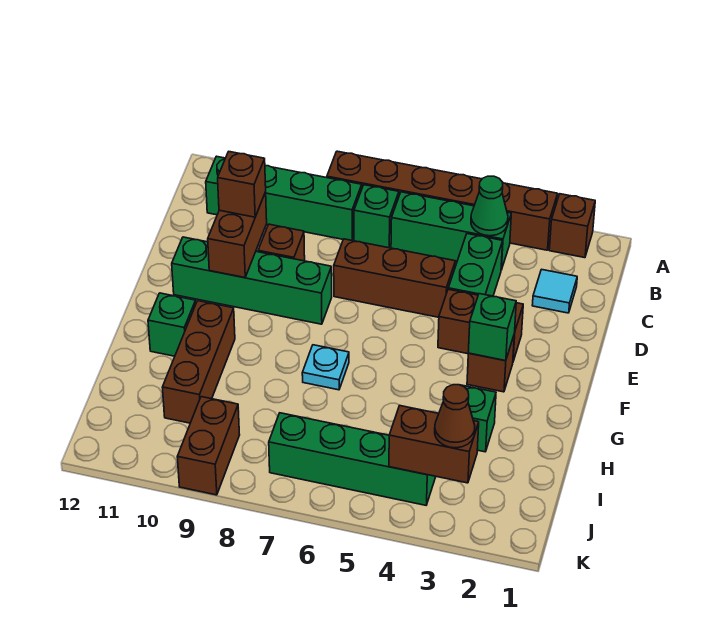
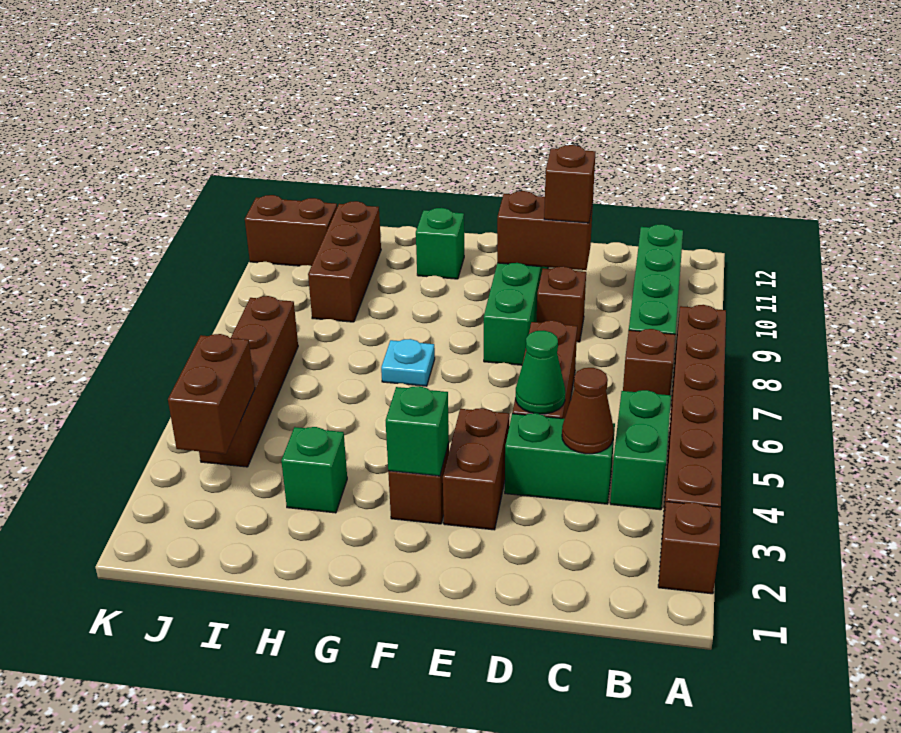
green 1x3 brick [391,192,511,270] -> green 1x2 brick [610,390,671,510]
green 1x1 cone [471,176,508,236] -> green 1x1 cone moved to [516,330,565,414]
green 1x1 brick [354,185,399,248] -> brown 1x1 brick [623,329,676,395]
cyan 1x1 tile [532,269,577,313] -> none
brown 1x3 brick [162,301,235,423] -> brown 1x3 brick turned to [308,201,381,322]
brown 1x1 cone [435,385,475,448] -> brown 1x1 cone moved to [562,368,614,454]
green 1x4 brick [269,413,436,505] -> brown 1x4 brick [199,296,298,467]
brown 1x2 brick [177,397,240,495] -> brown 1x2 brick moved to [245,195,337,266]

